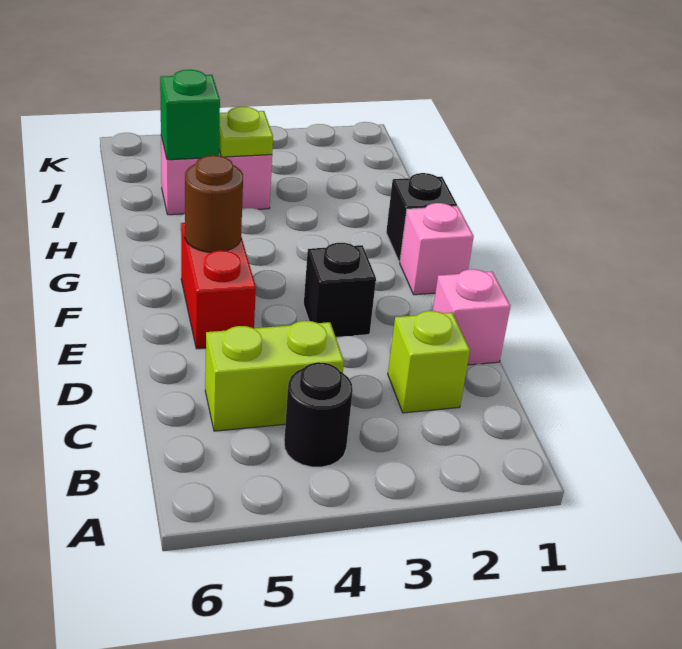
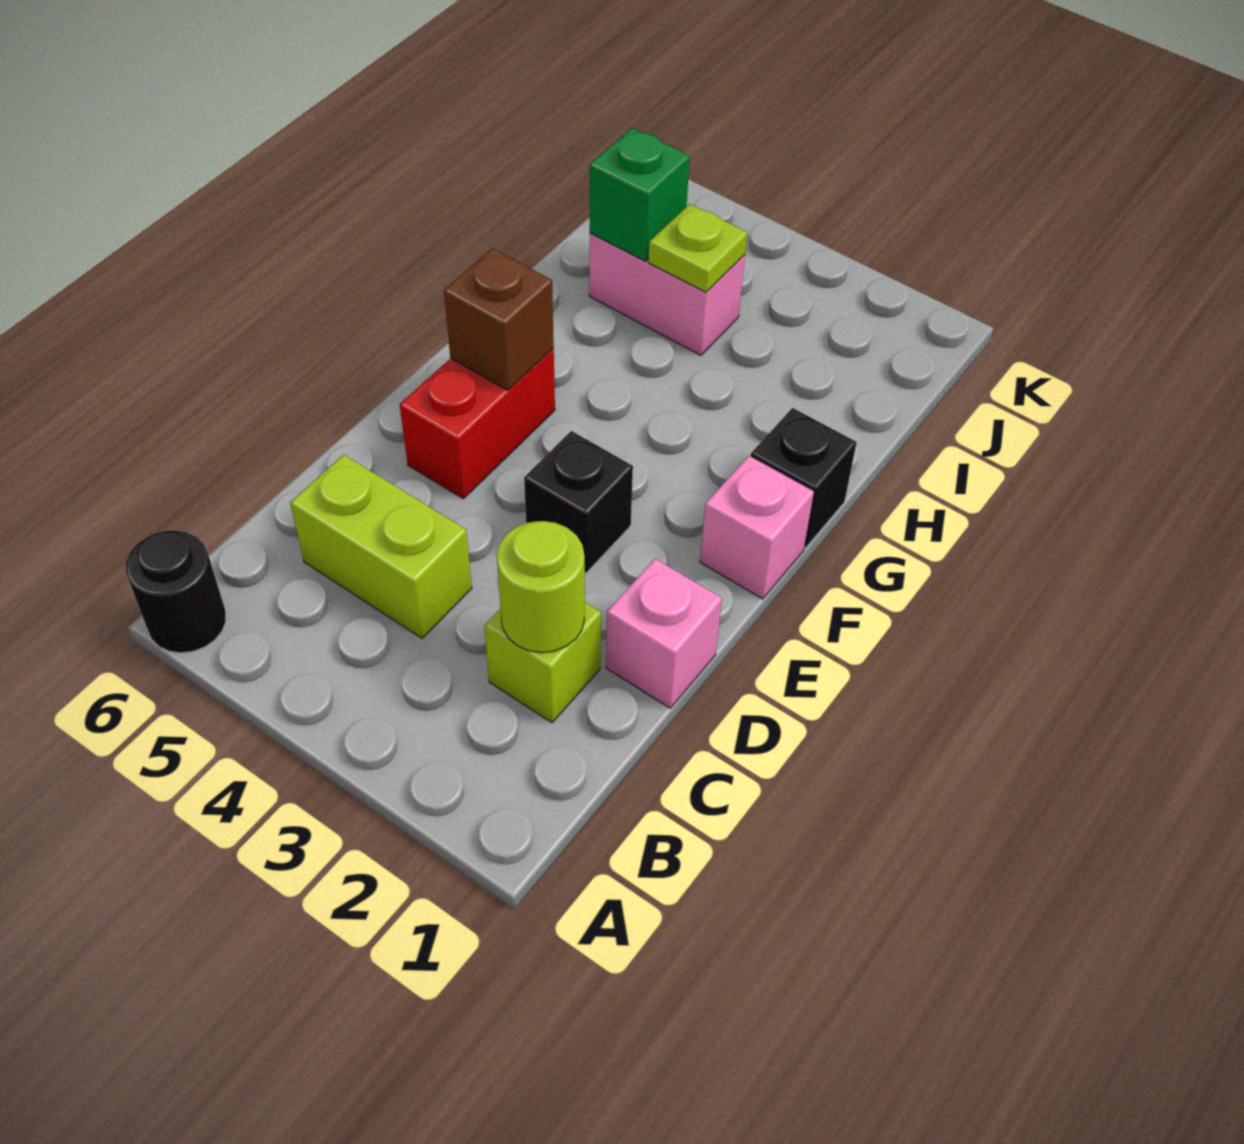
black 1x1 round brick [284,362,353,467] -> black 1x1 round brick moved to [126,530,226,653]
none -> lime 1x1 round brick [497,521,585,653]
brown 1x1 round brick [185,155,243,252] -> brown 1x1 brick [444,248,554,390]

